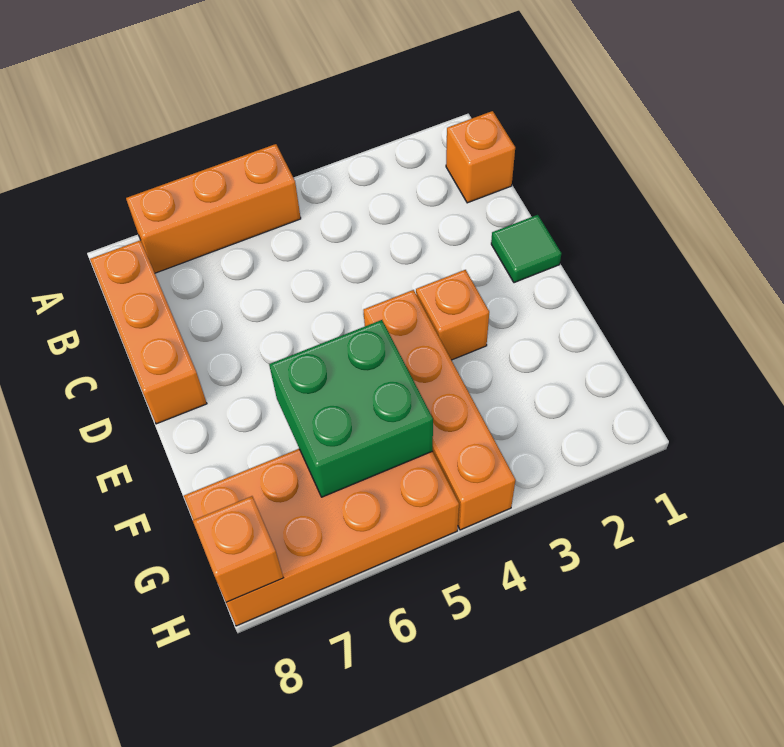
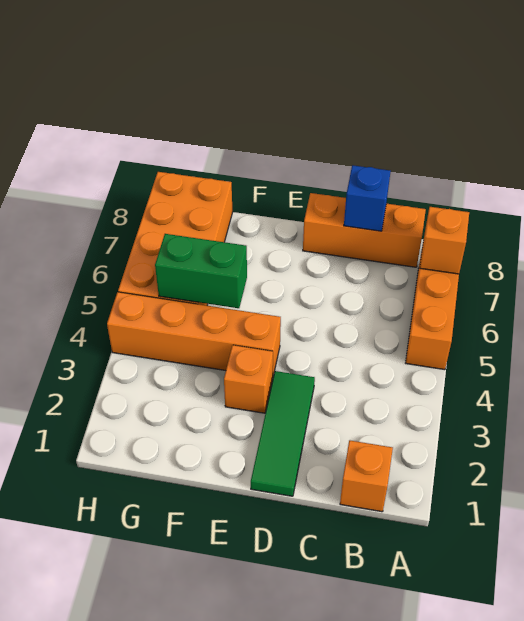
none -> blue 1x1 brick [344,165,391,231]
green 1x1 tile [491,215,561,283] -> green 1x3 tile [251,371,315,496]
green 2x2 brick [269,320,433,497] -> green 1x2 brick [155,234,247,308]
orange 1x1 brick [193,496,283,602] -> orange 1x1 brick moved to [420,207,469,274]

